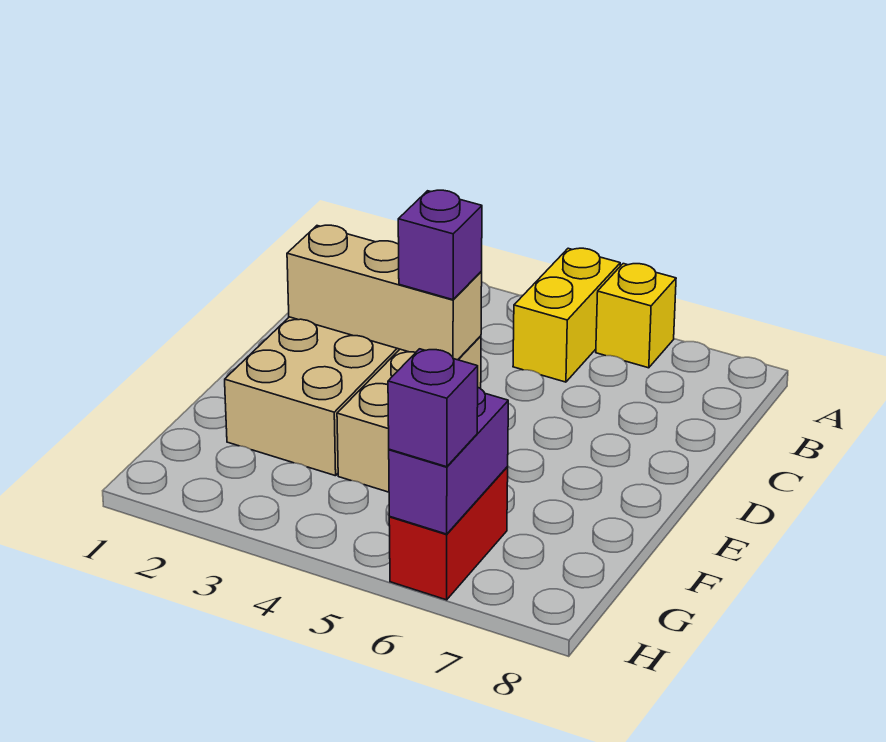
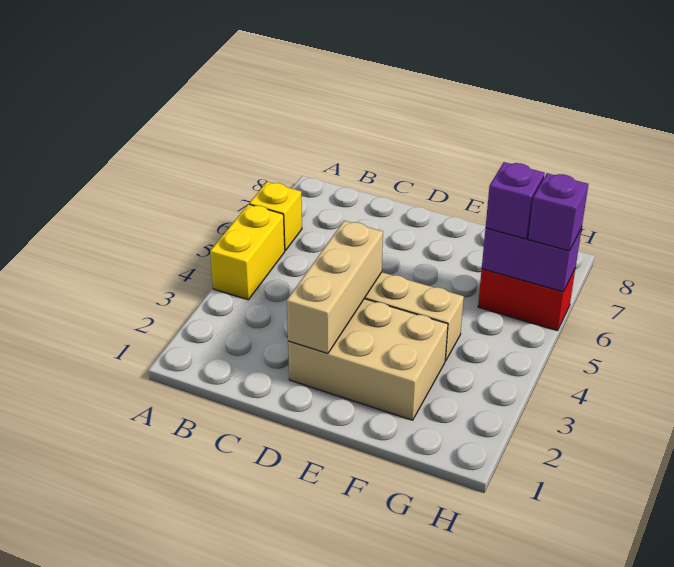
yellow 1x2 brick [513,248,620,382] -> yellow 1x2 brick turned to [210,204,285,300]
purple 1x1 brick [398,190,482,300] -> purple 1x1 brick moved to [485,162,545,239]

